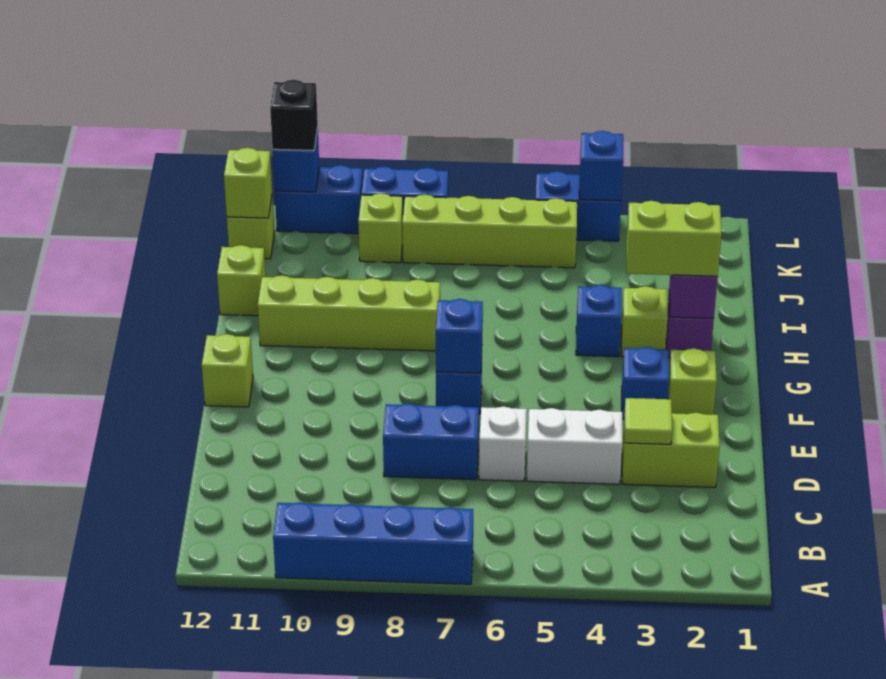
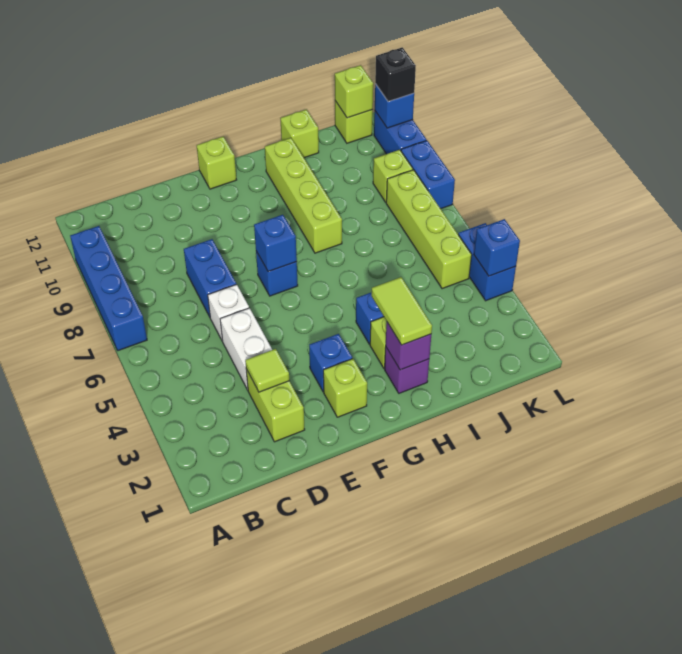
lime 1x2 brick [626,201,721,276] -> lime 1x2 tile [371,277,432,345]

